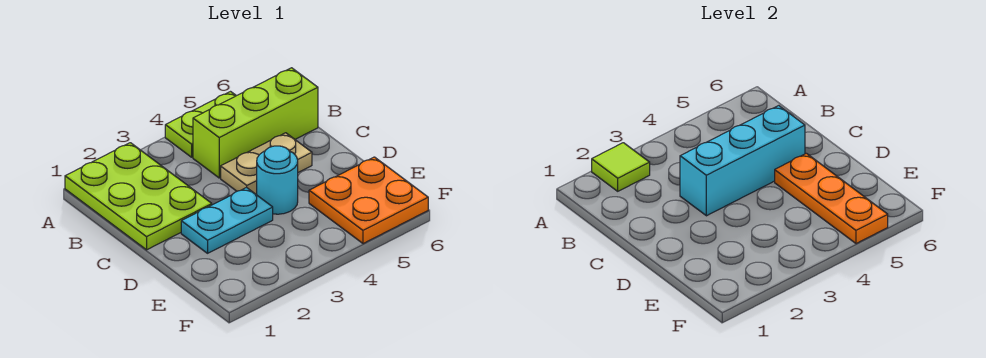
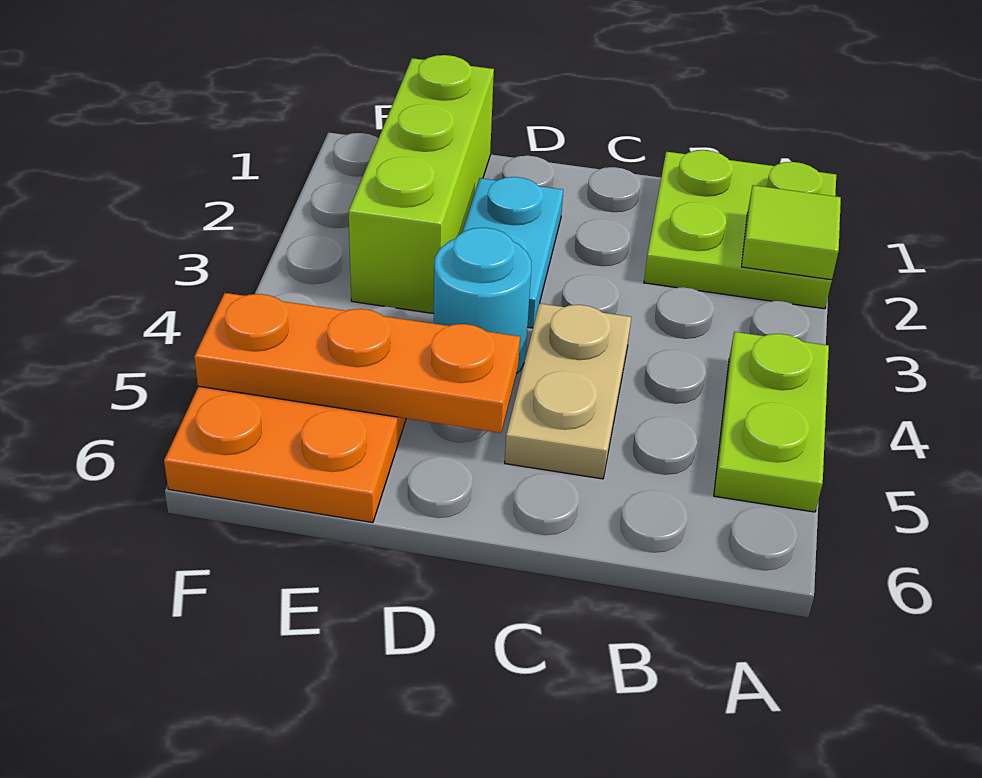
lime 2x3 plate [65,143,212,250] -> lime 2x2 plate [644,150,836,309]
lime 1x3 brick [193,68,318,178] -> lime 1x3 brick moved to [348,55,494,314]
cyan 1x3 brick [680,106,805,216] -> none

